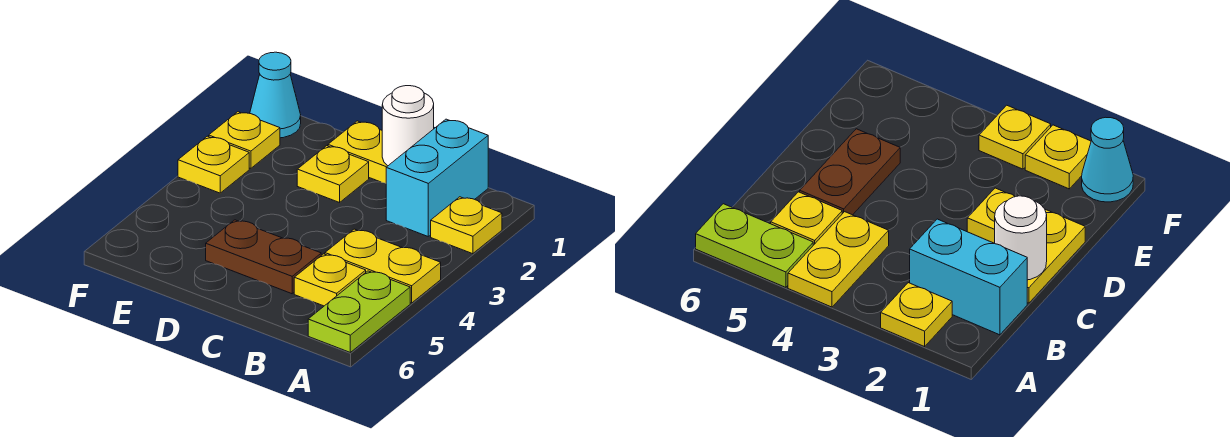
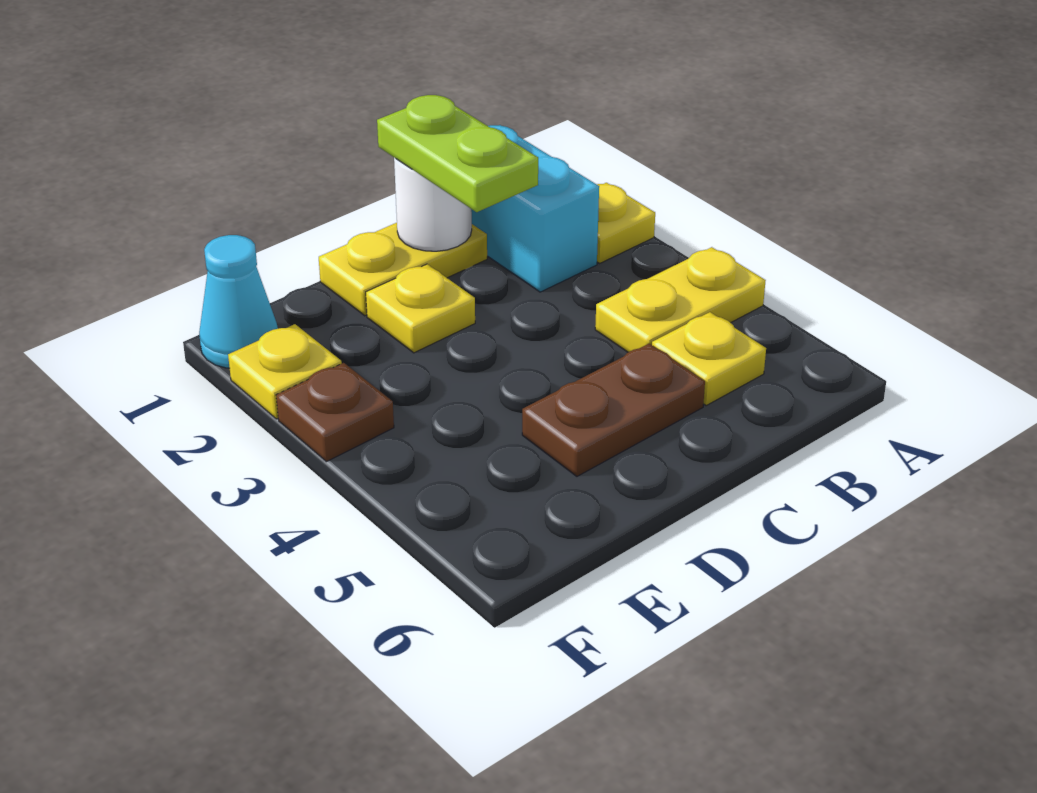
lime 1x2 plate [308,271,410,352] -> lime 1x2 plate moved to [377,95,538,212]
yellow 1x1 plate [178,136,249,193] -> brown 1x1 plate [276,363,394,462]

